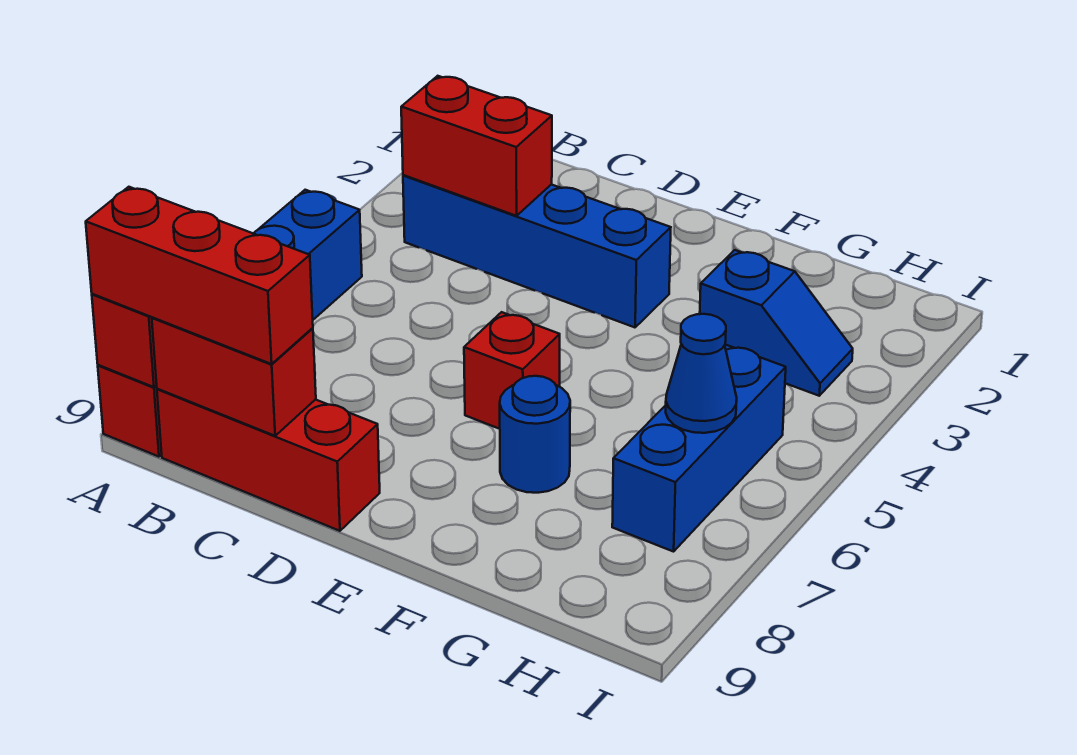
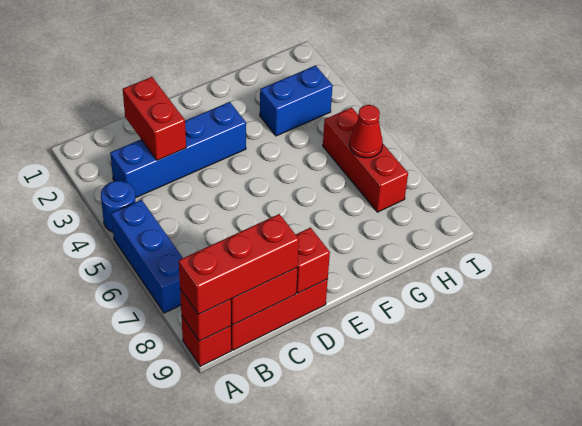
red 1x2 brick [401,76,552,216] -> red 1x2 brick turned to [123,77,186,160]
red 1x1 brick [464,312,560,429] -> red 1x1 brick moved to [296,228,330,293]
blue 1x1 round brick [500,376,570,493] -> blue 1x1 round brick moved to [101,181,136,232]
blue 1x2 slope [700,250,853,396] -> blue 1x2 brick [260,65,333,136]
blue 1x3 brick [612,345,786,552] -> red 1x3 brick [323,107,408,212]
blue 1x1 cone [666,314,737,433] -> red 1x1 cone [349,105,383,158]

